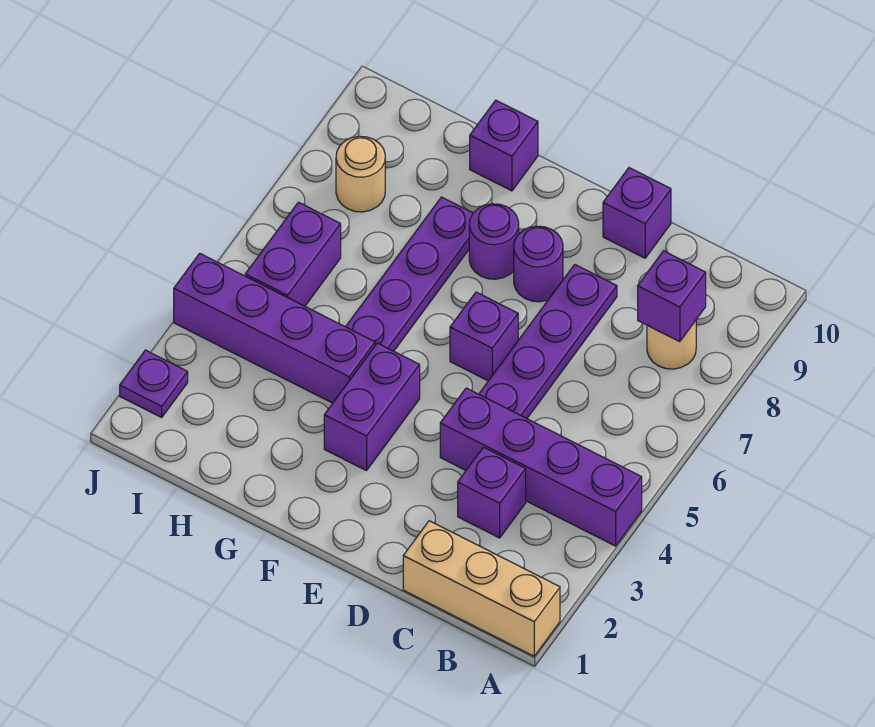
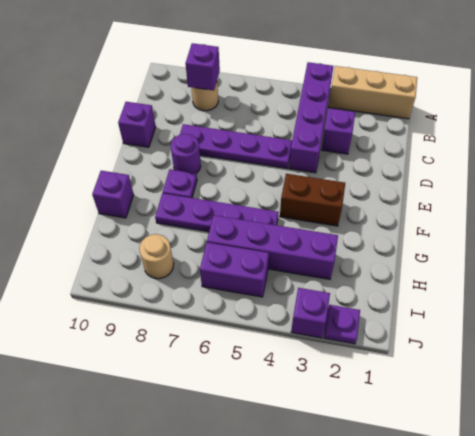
tan 1x3 brick [403,521,560,656] -> tan 1x3 brick turned to [329,66,417,119]
purple 1x1 brick [450,292,518,381] -> purple 1x1 brick moved to [291,288,330,338]
purple 1x2 brick [324,343,420,471] -> brown 1x2 brick [280,174,345,226]
purple 1x1 round brick [469,204,519,279] -> purple 1x1 plate [163,169,197,198]
purple 1x4 brick [174,253,375,403] -> purple 1x4 brick turned to [207,215,338,279]

